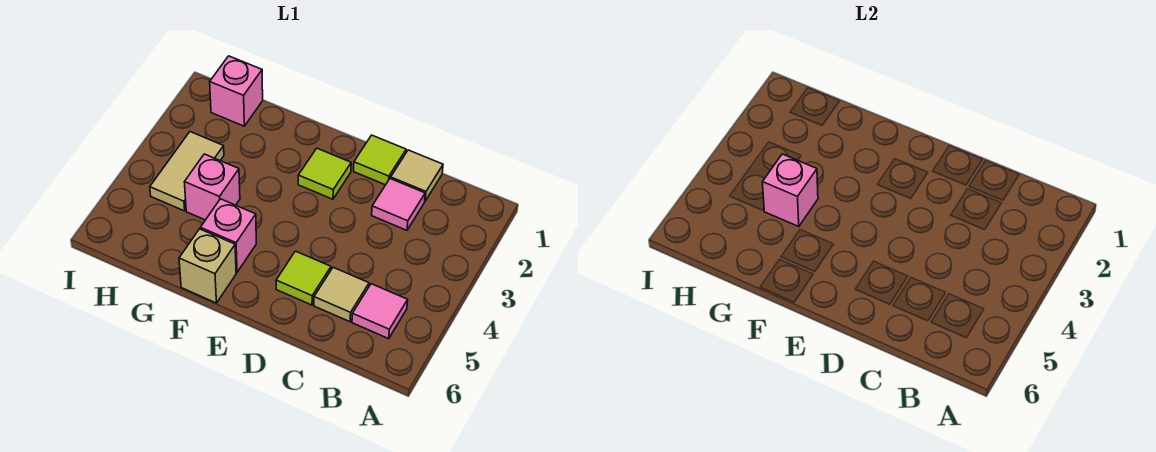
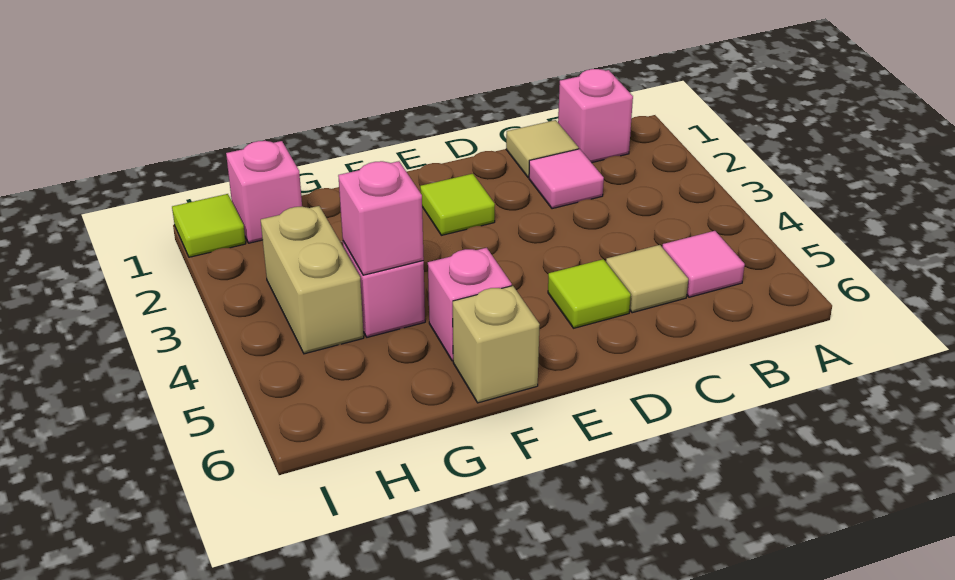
none -> pink 1x1 brick [558,69,633,163]
lime 1x1 tile [354,135,406,185] -> lime 1x1 tile moved to [172,194,246,257]
tan 1x2 tile [150,132,224,211] -> tan 1x2 brick [261,206,364,354]

